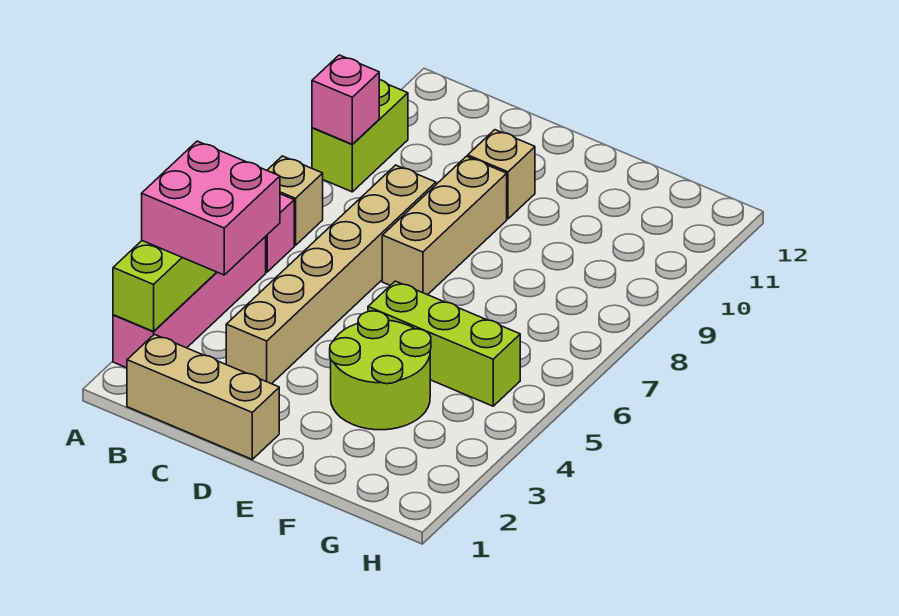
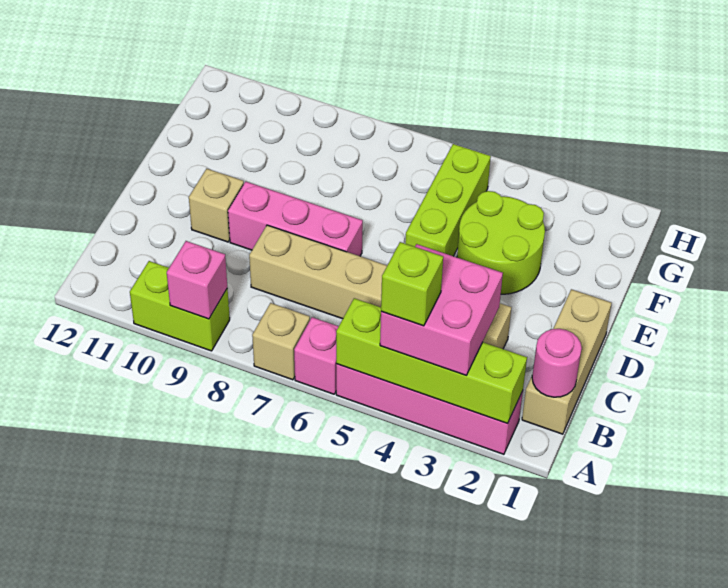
none -> lime 1x1 brick [381,242,443,326]
none -> pink 1x1 round brick [532,329,582,397]
tan 1x3 brick [382,156,507,295] -> pink 1x3 brick [228,181,363,256]

